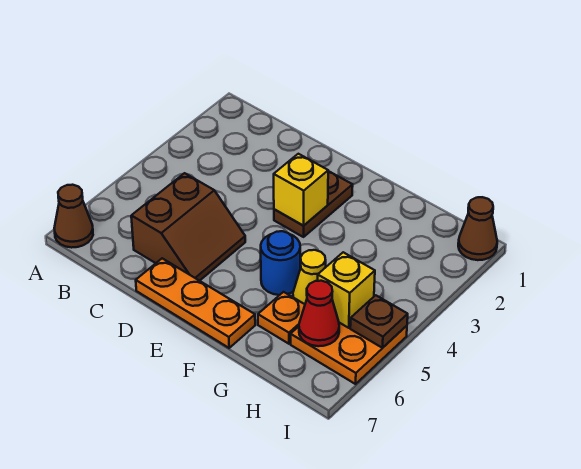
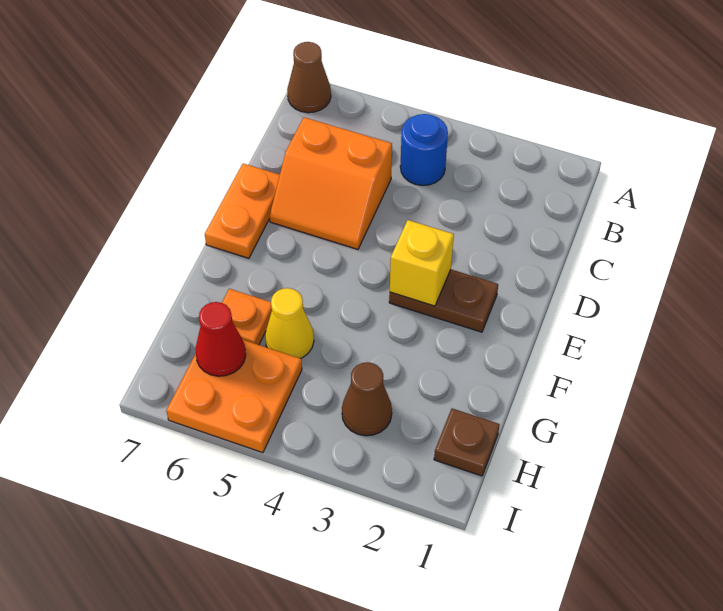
brown 2x2 slope [131,173,245,281] -> orange 2x2 slope [270,117,392,249]
orange 1x3 plate [136,258,255,348] -> orange 1x2 plate [205,164,280,258]
blue 1x1 round brick [261,231,300,295] -> blue 1x1 round brick moved to [400,114,448,186]
yellow 1x1 brick [318,252,375,328] -> none
brown 1x1 cone [458,197,497,260] -> brown 1x1 cone moved to [342,362,392,436]
brown 1x1 plate [350,295,408,348] -> brown 1x1 plate moved to [434,409,500,476]

